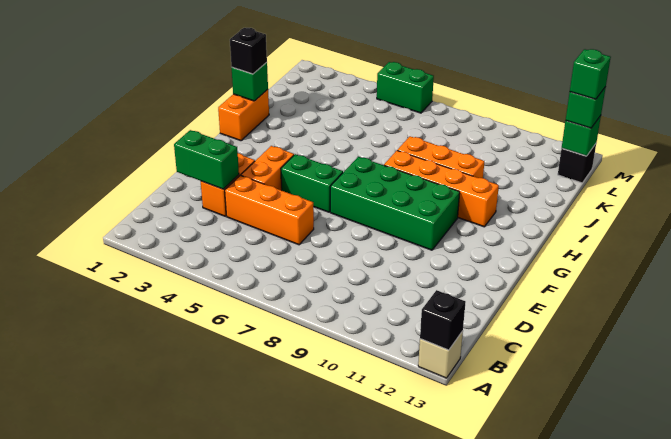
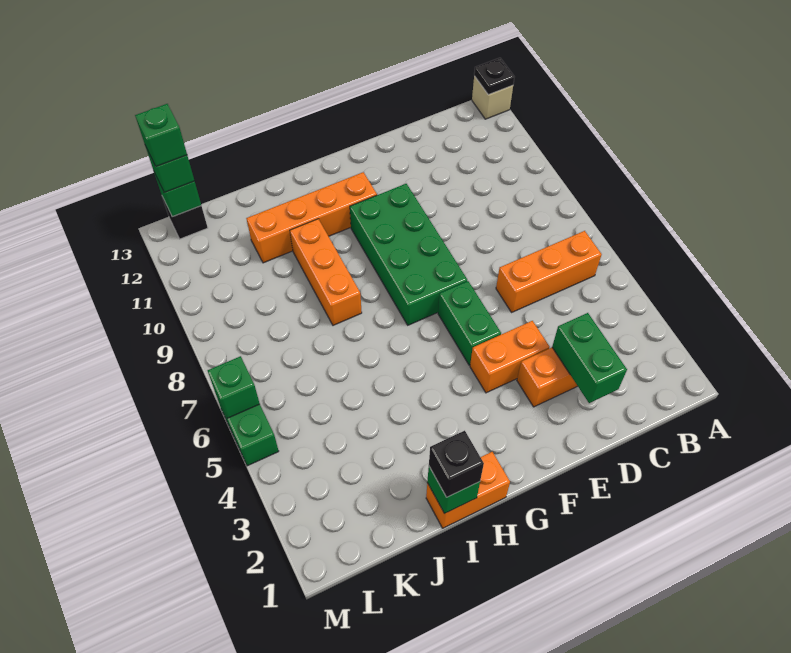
black 1x1 brick [420,290,466,350] -> black 1x1 plate [474,58,514,95]
orange 1x3 brick [225,175,314,245] -> orange 1x3 brick turned to [496,231,602,312]
orange 1x4 brick [384,151,499,227] -> orange 1x4 brick turned to [246,172,377,263]
none -> green 1x1 brick [208,356,260,418]

